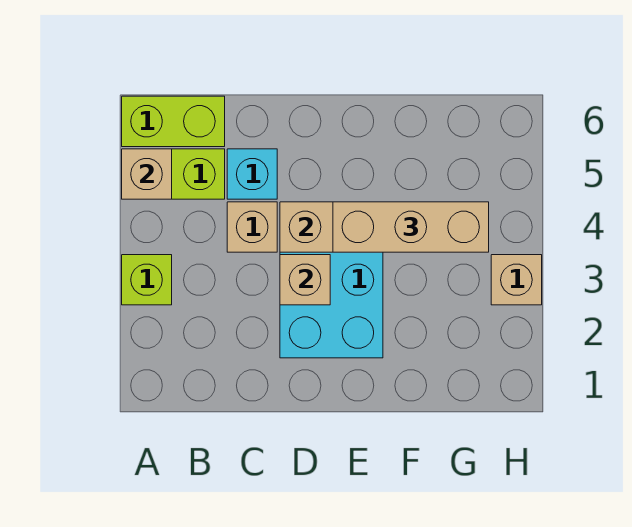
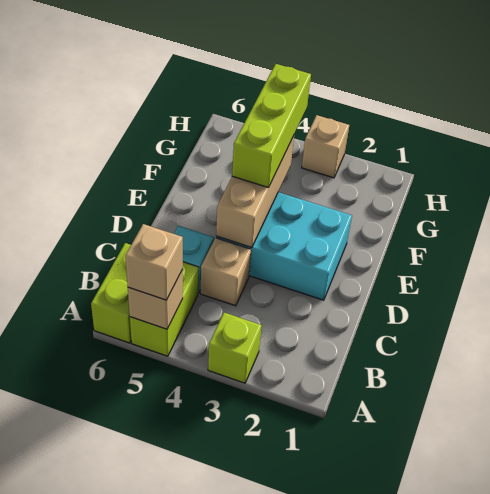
tan 1x1 brick [280,255,330,305] -> tan 1x1 brick moved to [125,224,183,300]
tan 1x3 brick [333,202,489,252] -> lime 1x3 brick [232,64,311,188]

